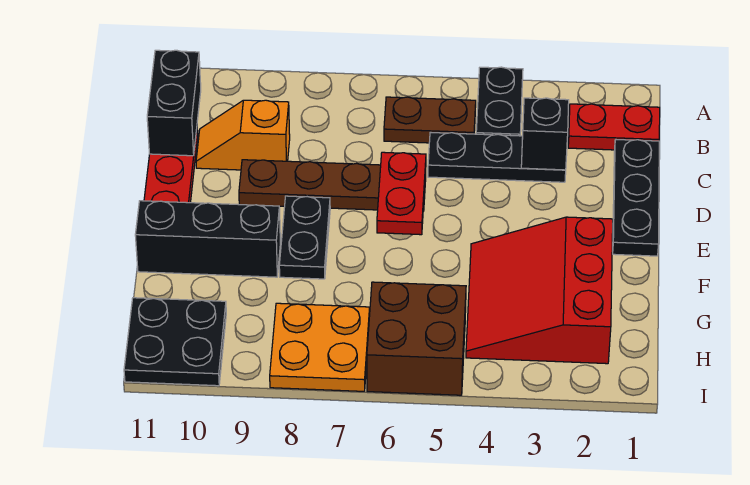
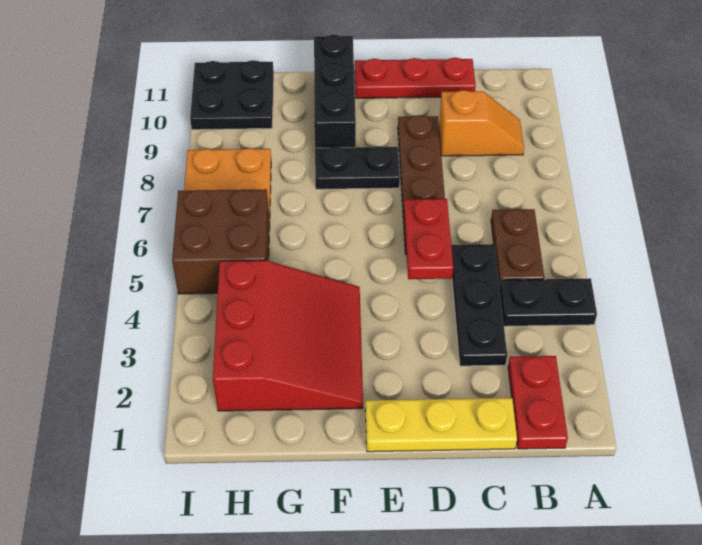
black 1x2 brick [147,50,201,156] -> none
black 1x3 plate [613,140,659,256] -> yellow 1x3 plate [365,398,517,452]
black 1x1 brick [521,98,569,170] -> none
orange 1x2 slope [196,100,290,170] -> orange 1x2 slope turned to [439,90,524,156]
red 1x2 plate [377,152,426,235] -> red 1x2 plate turned to [404,199,453,279]
red 3x3 slope [466,217,613,364] -> red 3x3 slope turned to [213,260,363,411]

